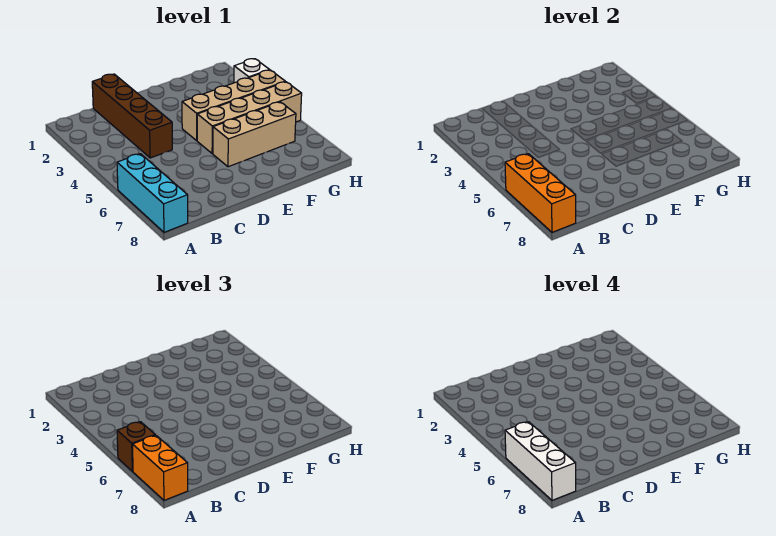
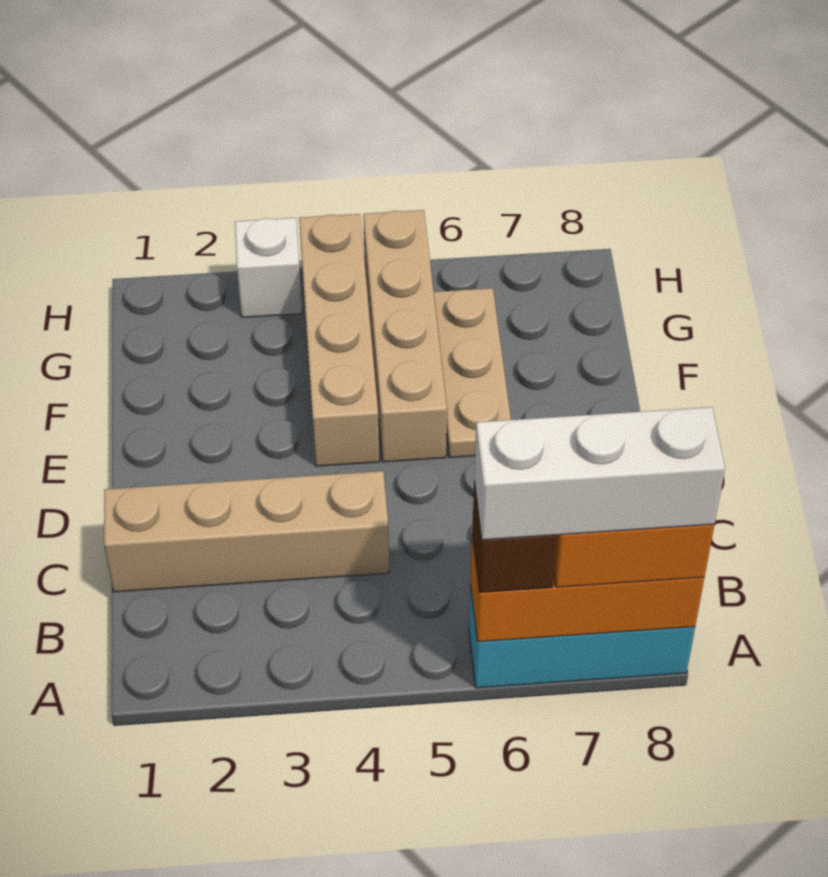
brown 1x4 brick [92,74,172,158] -> tan 1x4 brick [104,471,389,592]
tan 1x3 brick [213,102,296,167] -> tan 1x3 plate [434,288,511,458]

